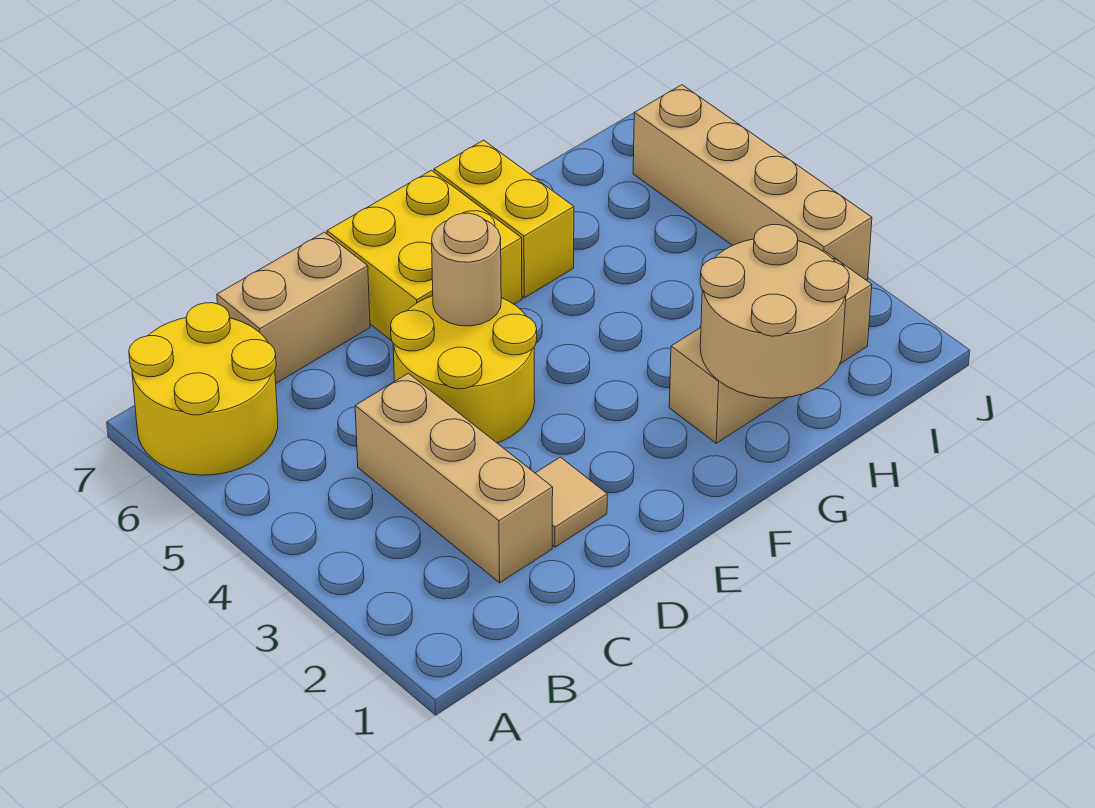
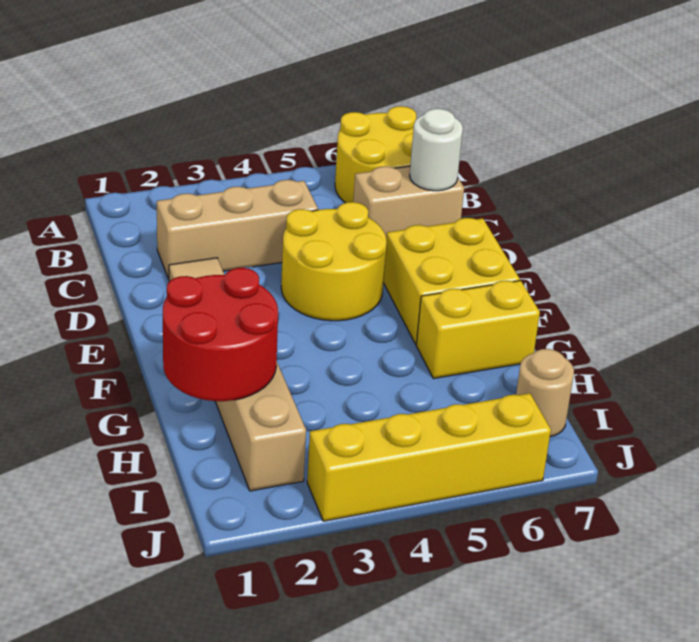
tan 1x2 brick [217,232,370,383] -> tan 1x2 brick turned to [353,166,464,236]
none -> white 1x1 round brick [410,109,463,191]
tan 1x1 round brick [432,213,501,326] -> tan 1x1 round brick moved to [516,349,574,437]
tan 2x2 round brick [700,225,849,398] -> red 2x2 round brick [163,268,278,401]
tan 1x4 brick [633,85,872,280] -> yellow 1x4 brick [307,393,551,521]

